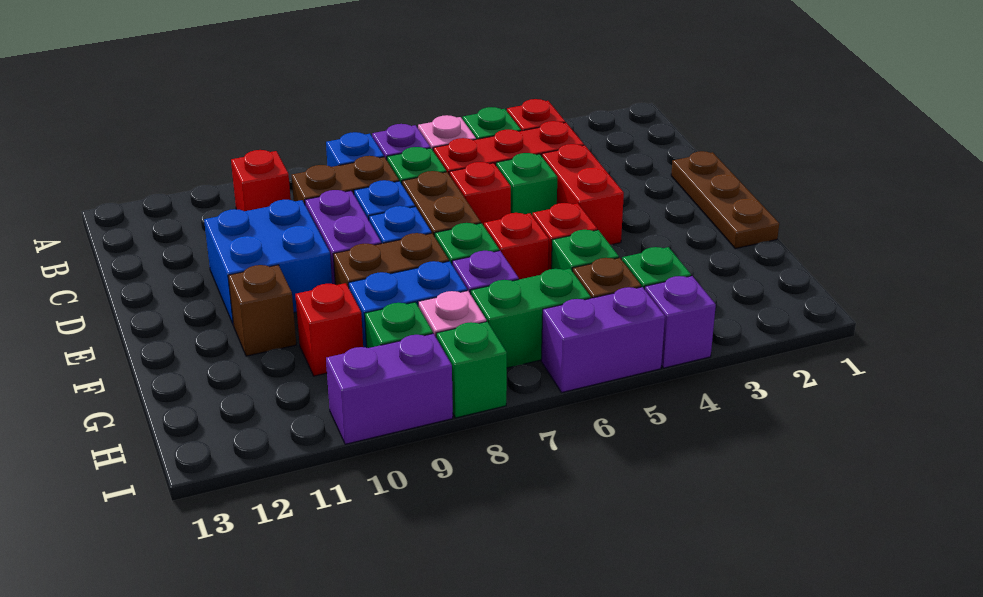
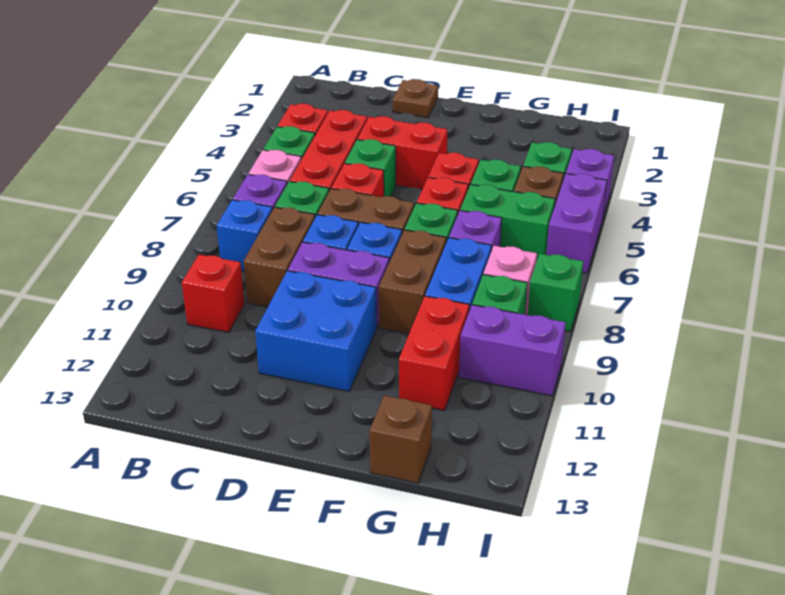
brown 1x3 plate [671,151,779,249] -> brown 1x1 plate [393,79,438,118]
brown 1x1 brick [228,265,296,356] -> brown 1x1 brick moved to [370,396,432,483]
red 1x1 brick [295,283,363,376] -> red 1x2 brick [399,296,469,411]
green 1x2 brick [471,269,591,368] -> green 1x2 brick turned to [460,185,555,259]
purple 1x2 brick [326,334,453,444] -> purple 1x2 brick turned to [459,305,566,396]

